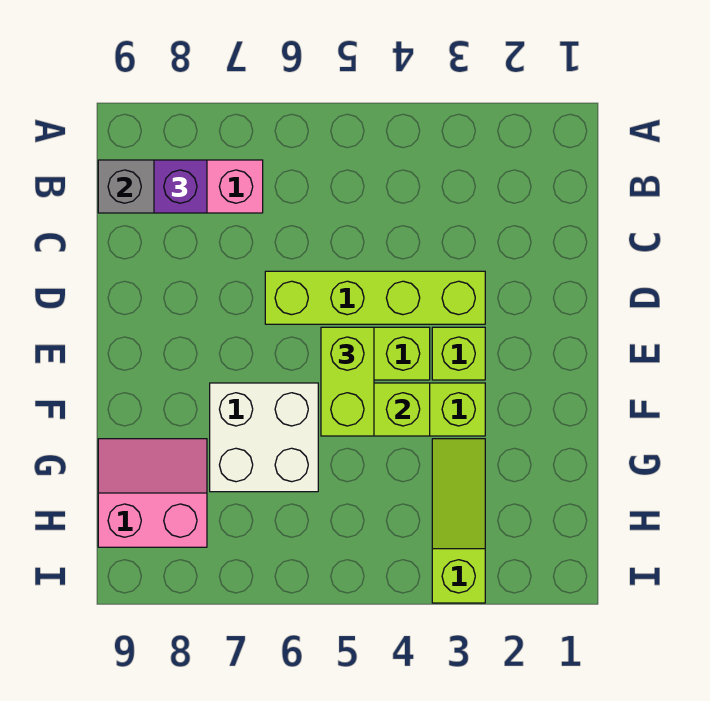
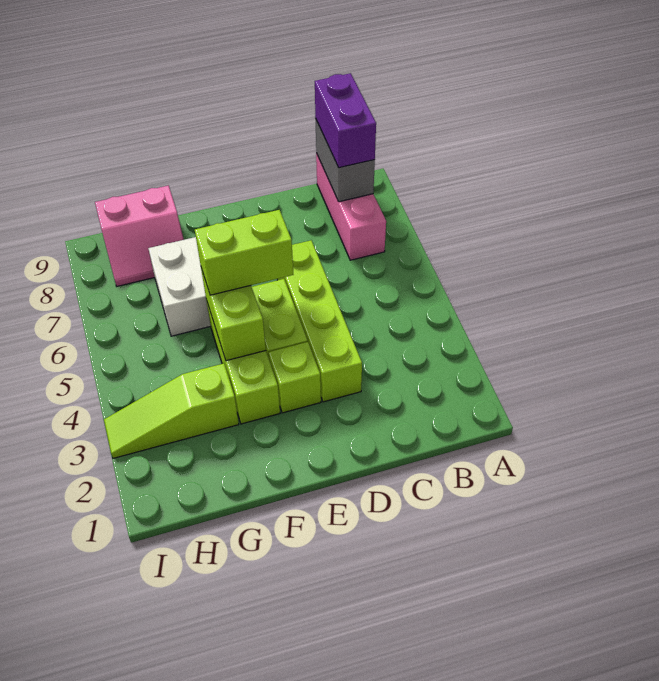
purple 1x1 brick [154,160,207,213] -> purple 1x2 brick [315,73,376,168]
lime 1x3 slope [432,439,485,603] -> lime 1x3 slope turned to [104,363,239,458]
pink 2x2 slope [98,439,207,547] -> pink 2x2 slope turned to [95,186,184,286]

